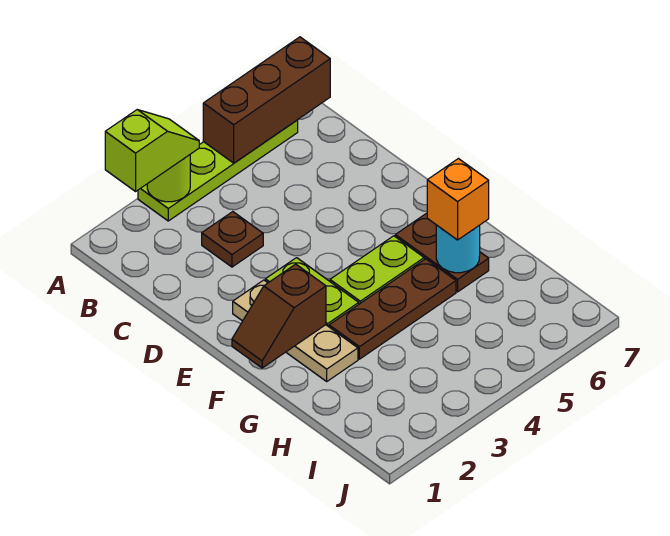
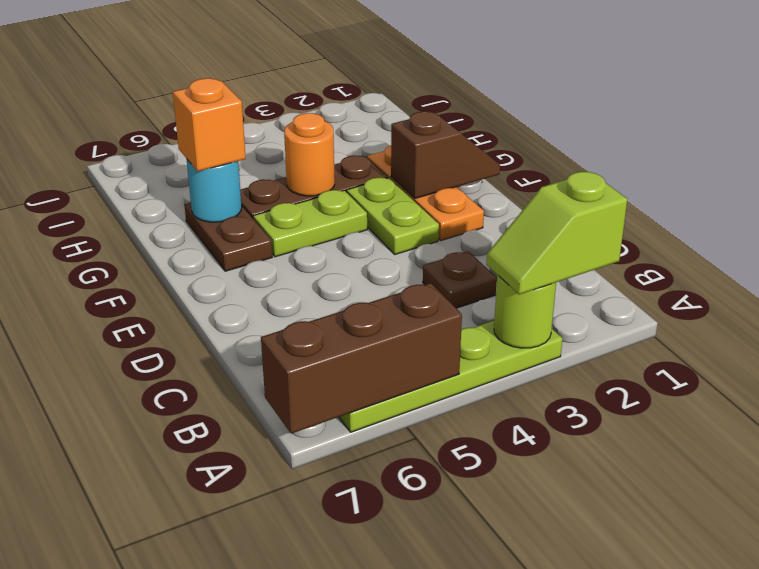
tan 1x3 plate [233,280,358,381] -> orange 1x3 plate [368,145,484,240]
none -> orange 1x1 round brick [284,113,335,196]

